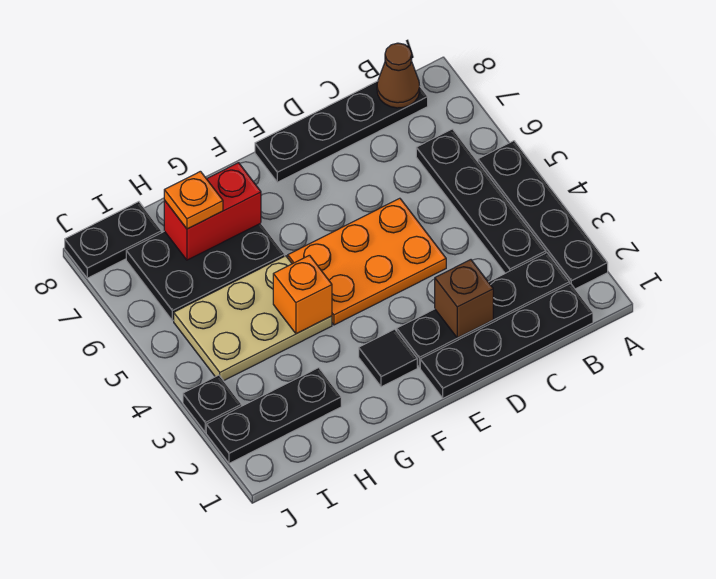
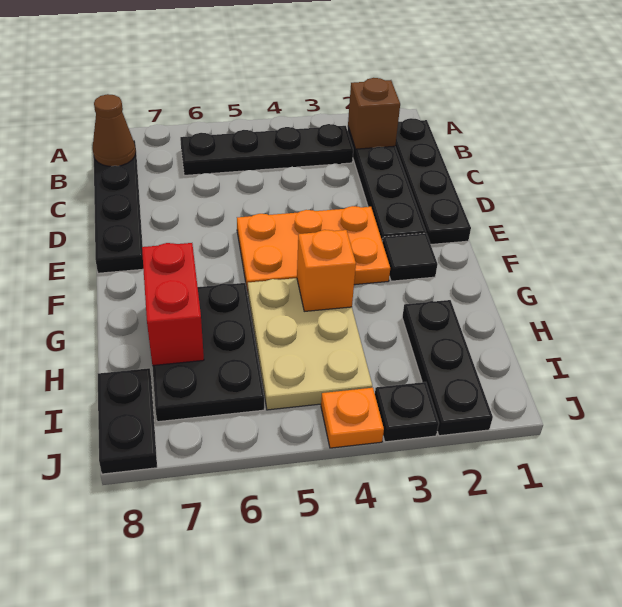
black 1x4 plate [478,141,608,289] -> none
brown 1x1 brick [435,260,493,338] -> brown 1x1 brick moved to [348,78,400,149]
orange 2x3 plate [288,198,446,325] -> orange 2x3 plate turned to [237,206,390,293]
orange 1x1 plate [164,171,223,229] -> orange 1x1 plate moved to [321,388,384,448]

